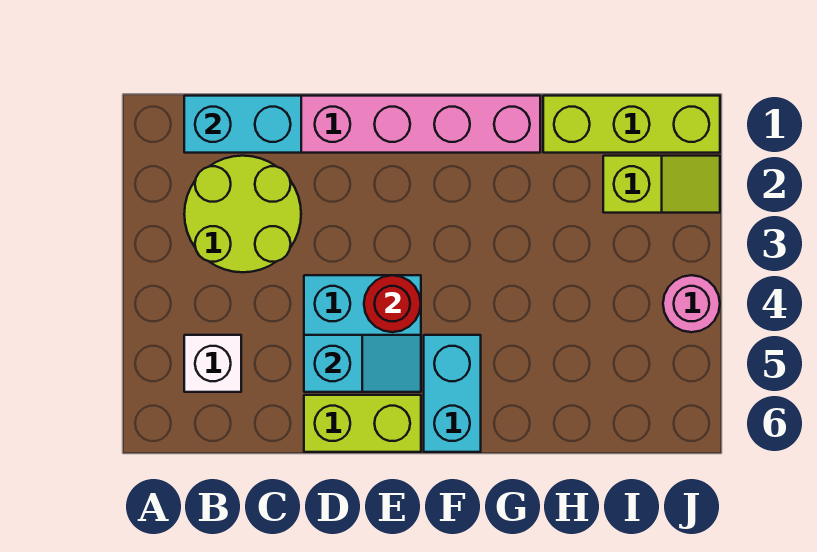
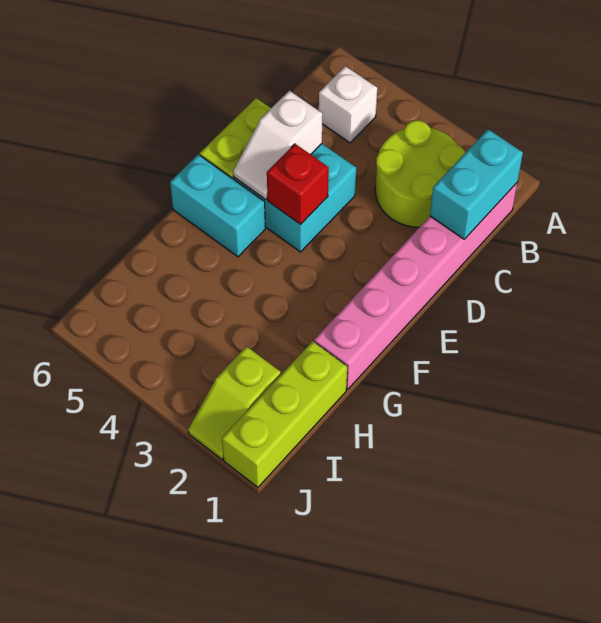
cyan 1x2 slope [304,335,421,392] -> white 1x2 slope [233,91,322,200]
red 1x1 round brick [364,275,421,332] -> red 1x1 brick [267,144,329,225]
pink 1x1 round brick [663,275,720,332] -> none

